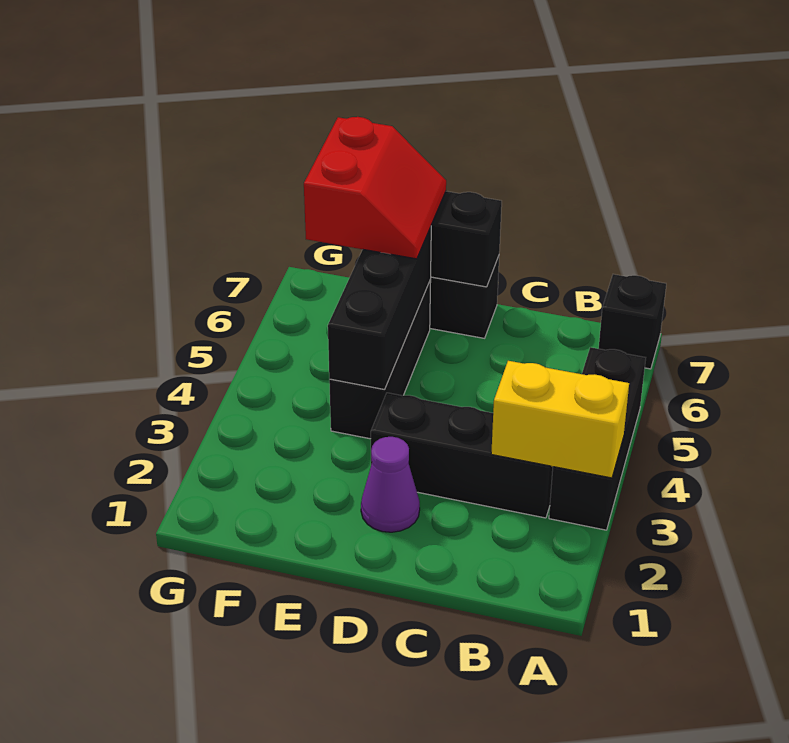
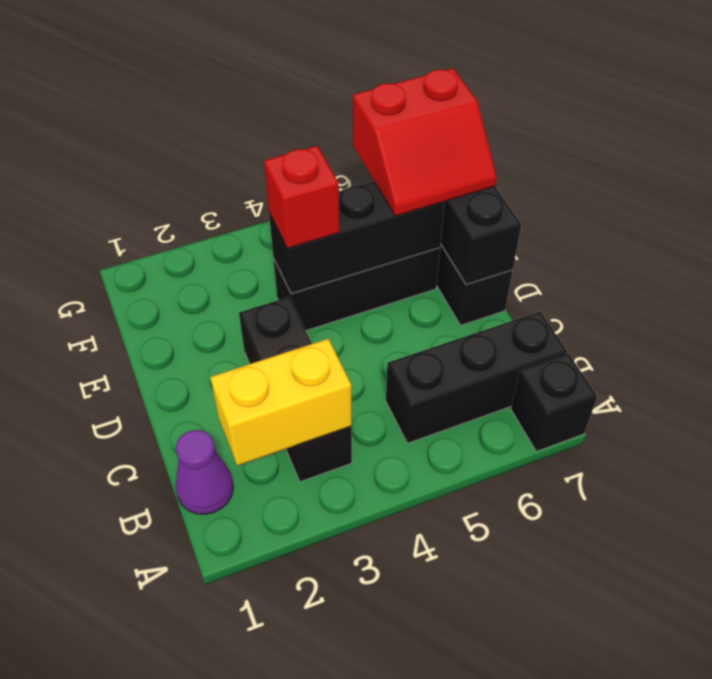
black 1x3 brick [549,347,646,530] -> black 1x3 brick moved to [386,311,567,443]
yellow 1x2 brick [491,361,629,478] -> yellow 1x2 brick turned to [210,339,351,466]
purple 1x1 cone [361,437,420,532] -> purple 1x1 cone moved to [175,430,234,514]
none -> red 1x1 brick [264,146,339,248]

